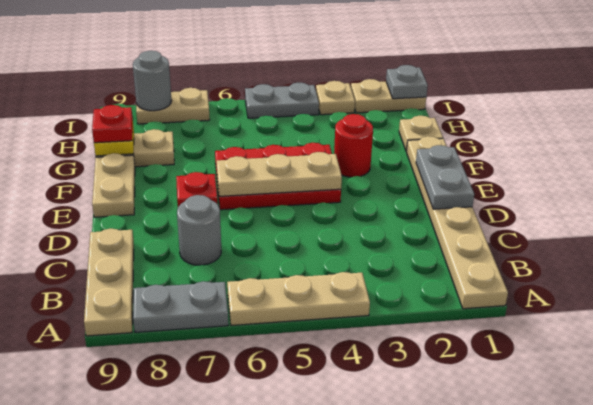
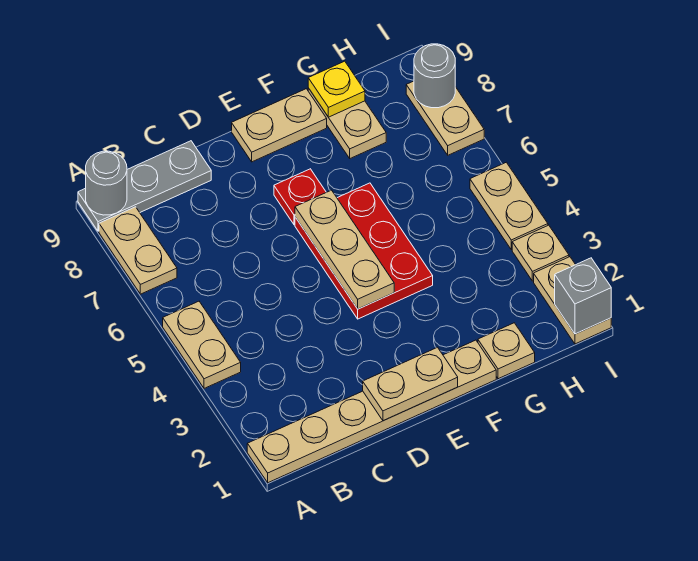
tan 1x3 plate [227,272,370,326] -> tan 1x2 plate [163,301,241,388]
grey 1x2 plate [133,281,228,332] -> tan 1x2 plate [99,207,177,294]
tan 1x3 plate [84,229,134,336] -> grey 1x3 plate [78,141,211,231]
grey 1x1 round brick [177,195,221,265] -> grey 1x1 round brick moved to [86,151,127,215]
grey 1x2 plate [416,145,474,209] -> tan 1x2 plate [363,347,458,421]
red 1x1 round brick [334,114,373,177] -> none
red 1x1 plate [92,105,133,143] -> none
grey 1x1 plate [386,65,428,99] -> grey 1x1 brick [555,258,611,334]
grey 1x2 plate [245,83,319,118] -> tan 1x2 plate [470,162,548,250]

